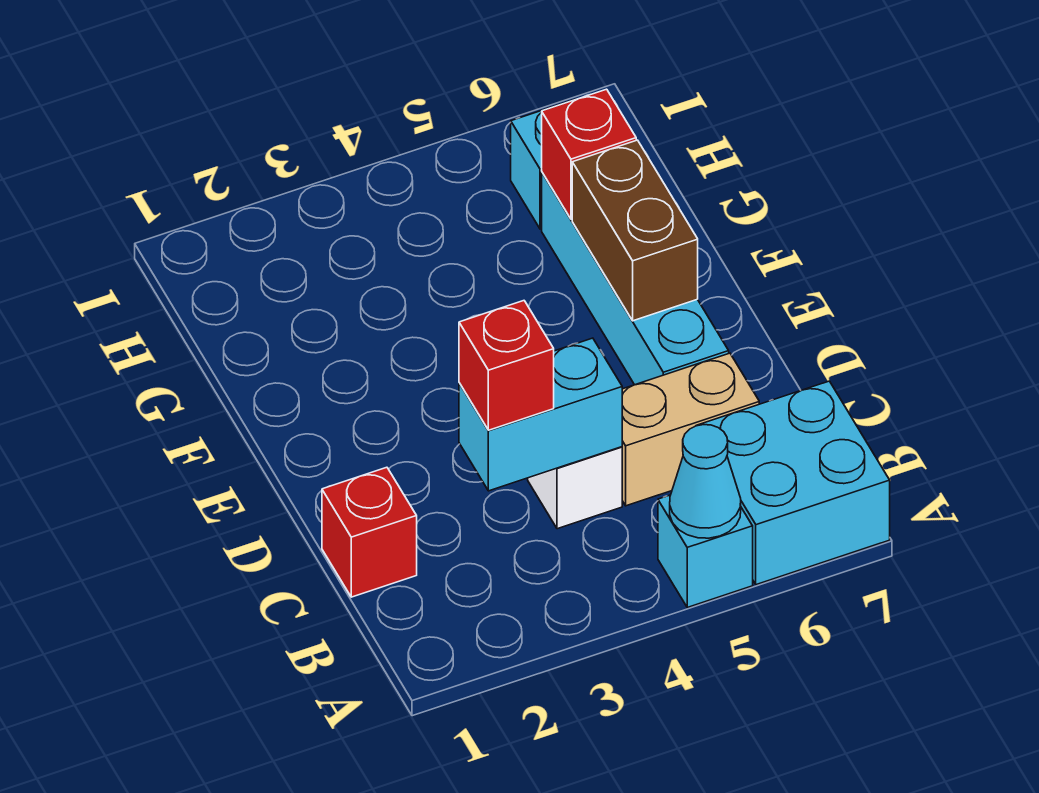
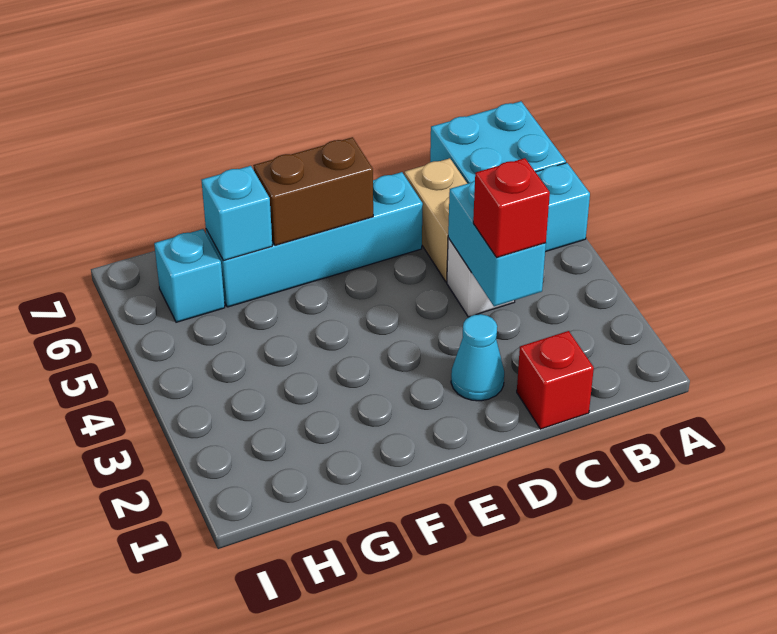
cyan 1x1 cone [670,425,741,538] -> cyan 1x1 cone moved to [451,314,504,401]
red 1x1 brick [542,89,636,219] -> cyan 1x1 brick [201,166,272,261]

